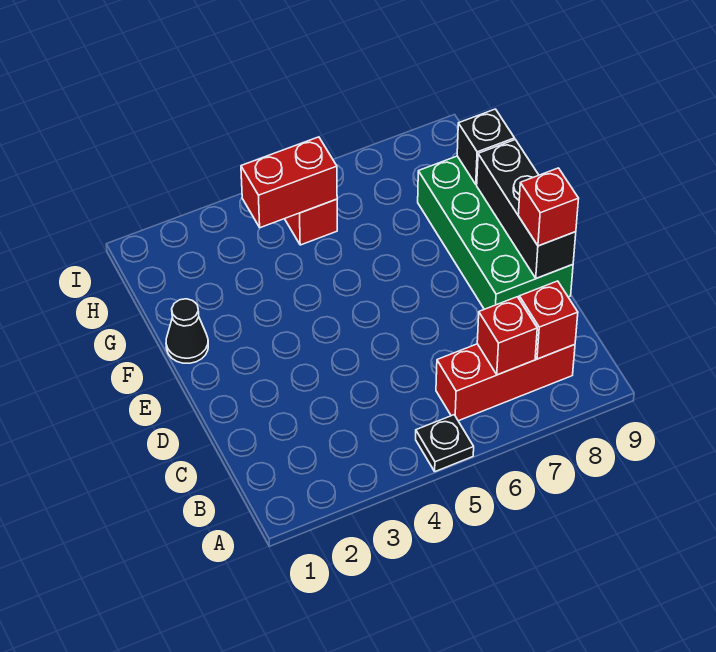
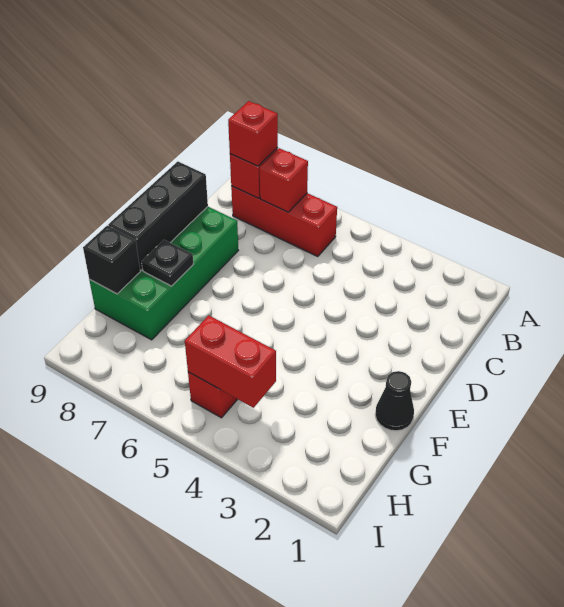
black 1x1 plate [416,415,474,472] -> black 1x1 plate moved to [142,240,193,286]
red 1x1 brick [518,168,579,246] -> red 1x1 brick moved to [228,101,278,166]

